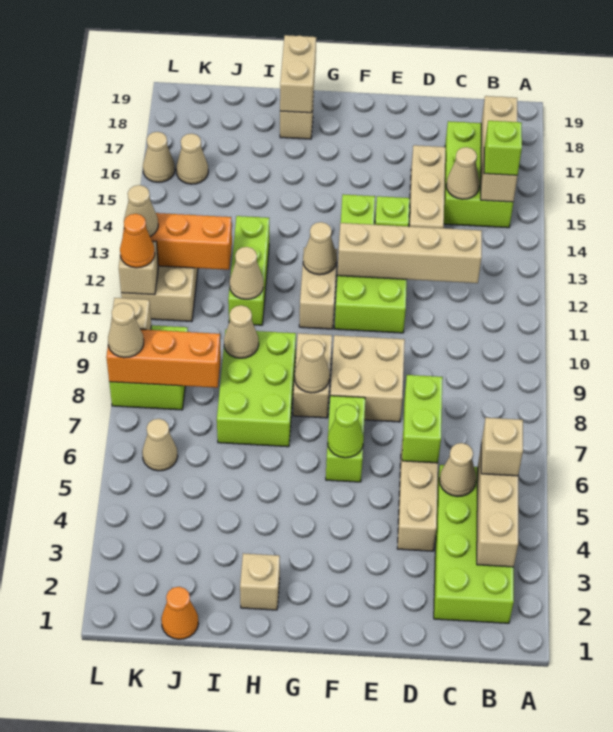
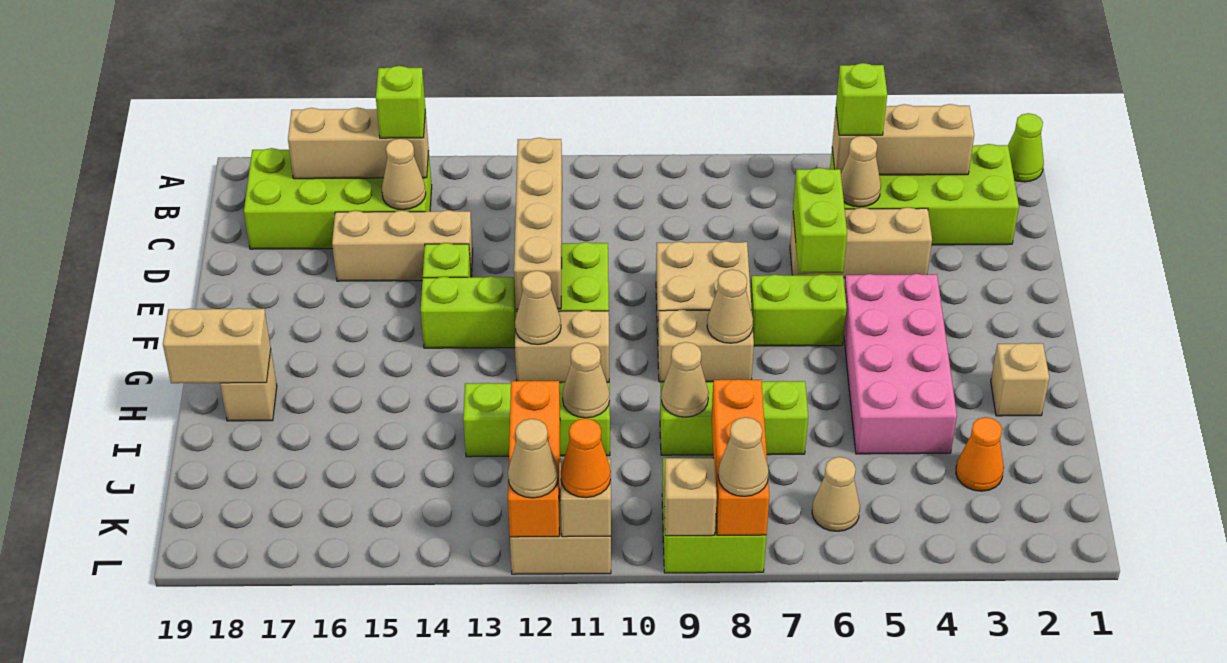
tan 1x1 brick [481,418,523,476] -> lime 1x1 brick [836,63,887,135]
lime 2x3 brick [444,121,513,228] -> lime 2x4 brick [244,148,432,249]
lime 1x2 brick [402,375,443,463] -> lime 1x2 brick turned to [793,168,847,273]
none -> pink 2x4 brick [844,274,957,454]
lime 1x1 cone [328,404,364,458] -> lime 1x1 cone moved to [1008,113,1044,182]
lime 2x3 brick [217,329,296,447] -> lime 1x3 brick [660,381,808,455]
orange 1x1 cone [161,587,198,639] -> orange 1x1 cone moved to [956,417,1004,491]
tan 1x1 cone [176,134,208,184] -> none
tan 1x1 cone [143,132,175,182] -> none

